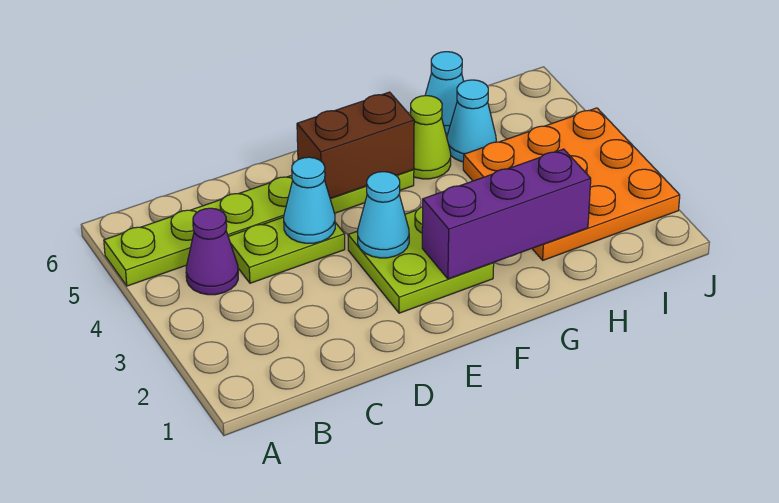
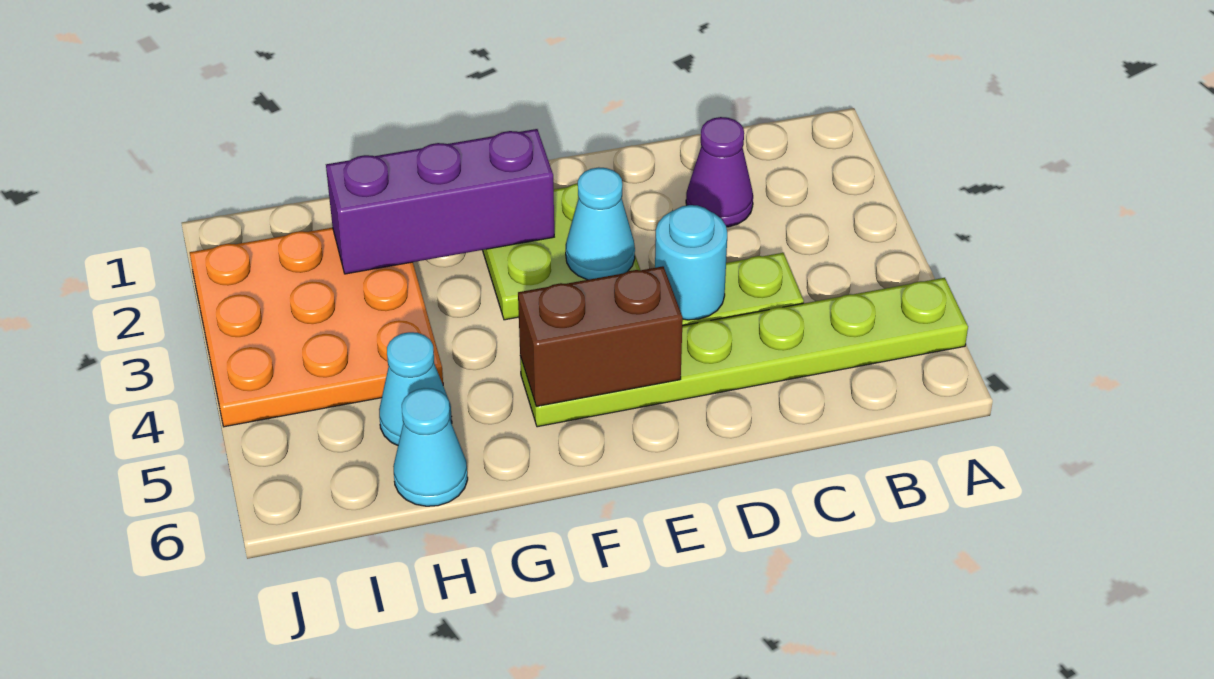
purple 1x1 cone [186,208,238,295] -> purple 1x1 cone moved to [686,117,753,227]
cyan 1x1 cone [284,157,335,243] -> cyan 1x1 round brick [655,205,727,320]
lime 1x1 cone [411,96,451,179] -> none

